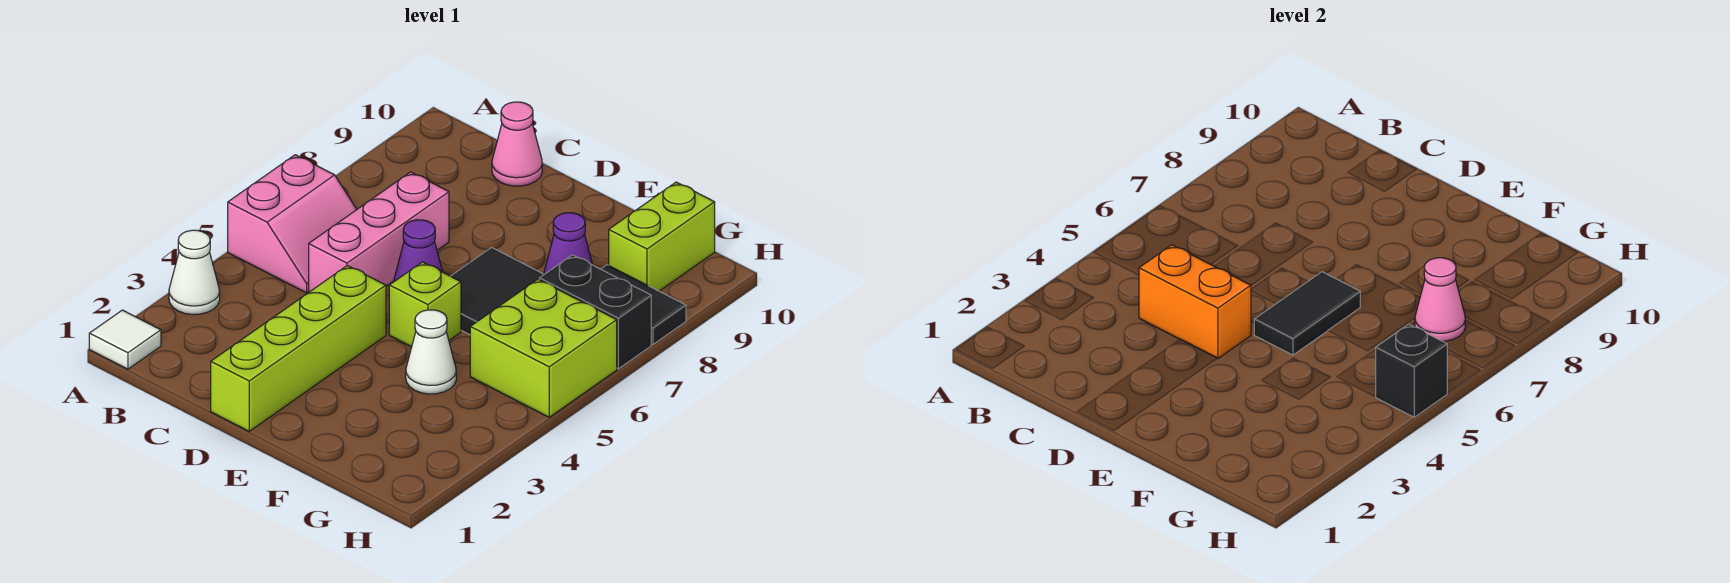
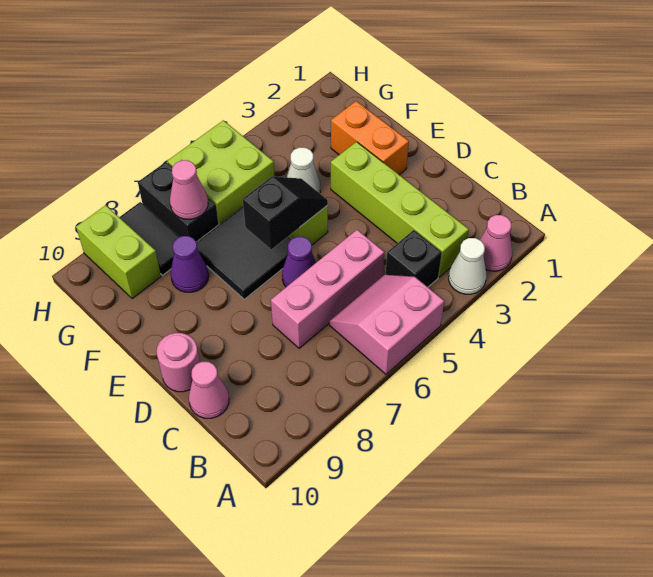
white 1x1 tile [89,310,161,369] -> none
none -> pink 1x1 cone [480,215,512,271]
orange 1x2 brick [1139,245,1251,359] -> orange 1x2 brick moved to [331,101,409,175]
lime 1x4 brick [211,266,386,431] -> lime 1x4 brick turned to [331,142,469,277]
none -> pink 1x1 round brick [157,333,200,392]
black 1x2 tile [1254,272,1360,355] -> black 1x2 slope [243,176,328,249]
lime 1x2 brick [609,182,715,291] -> lime 1x2 brick turned to [76,205,161,299]
black 1x1 brick [1376,324,1447,417] -> black 1x1 brick moved to [386,230,442,287]

